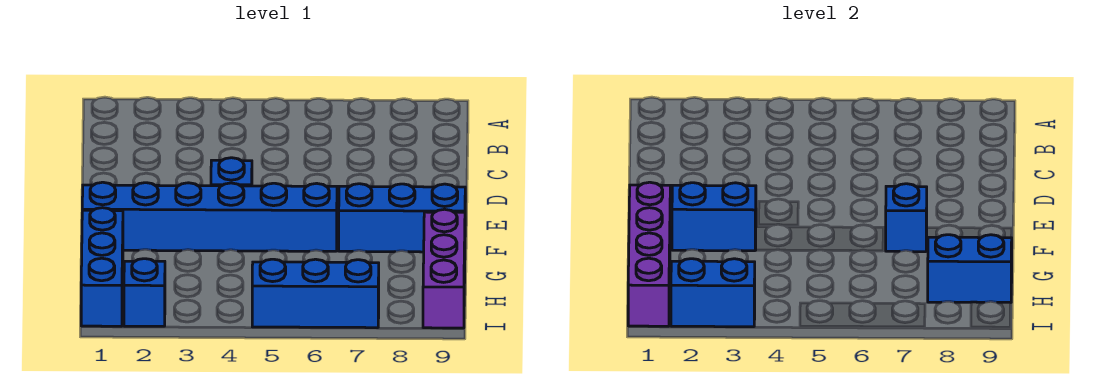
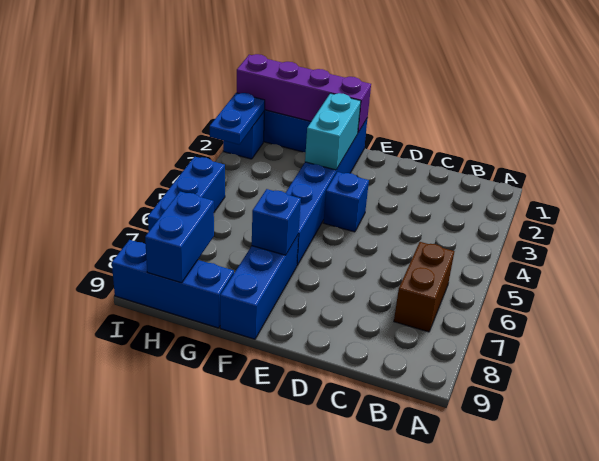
none -> brown 1x2 brick [394,242,454,332]
blue 1x2 brick [672,183,756,251] -> cyan 1x2 brick [305,93,361,170]
purple 1x3 brick [423,209,465,328] -> blue 1x3 brick [112,240,234,328]
blue 1x2 brick [671,259,755,327] -> blue 1x2 plate [210,93,265,144]

